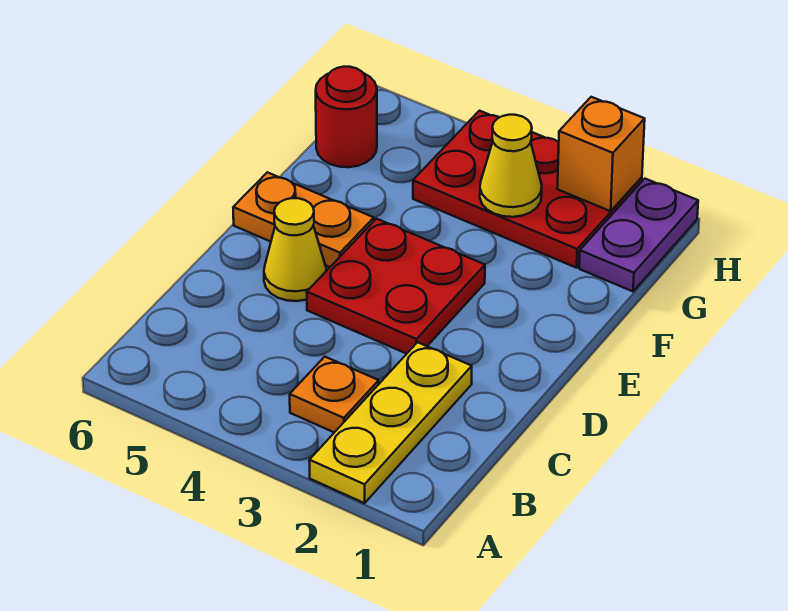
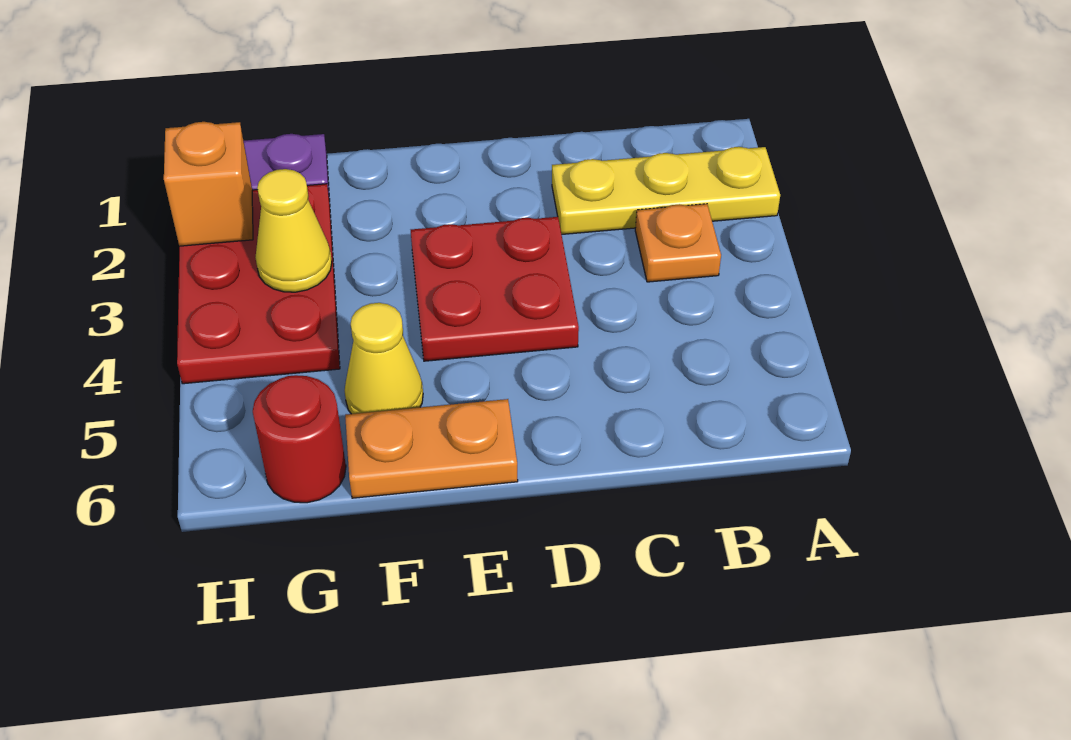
yellow 1x1 cone [264,198,326,301] -> yellow 1x1 cone moved to [345,303,423,414]
orange 1x2 plate [233,172,374,267] -> orange 1x2 plate turned to [345,399,518,498]

